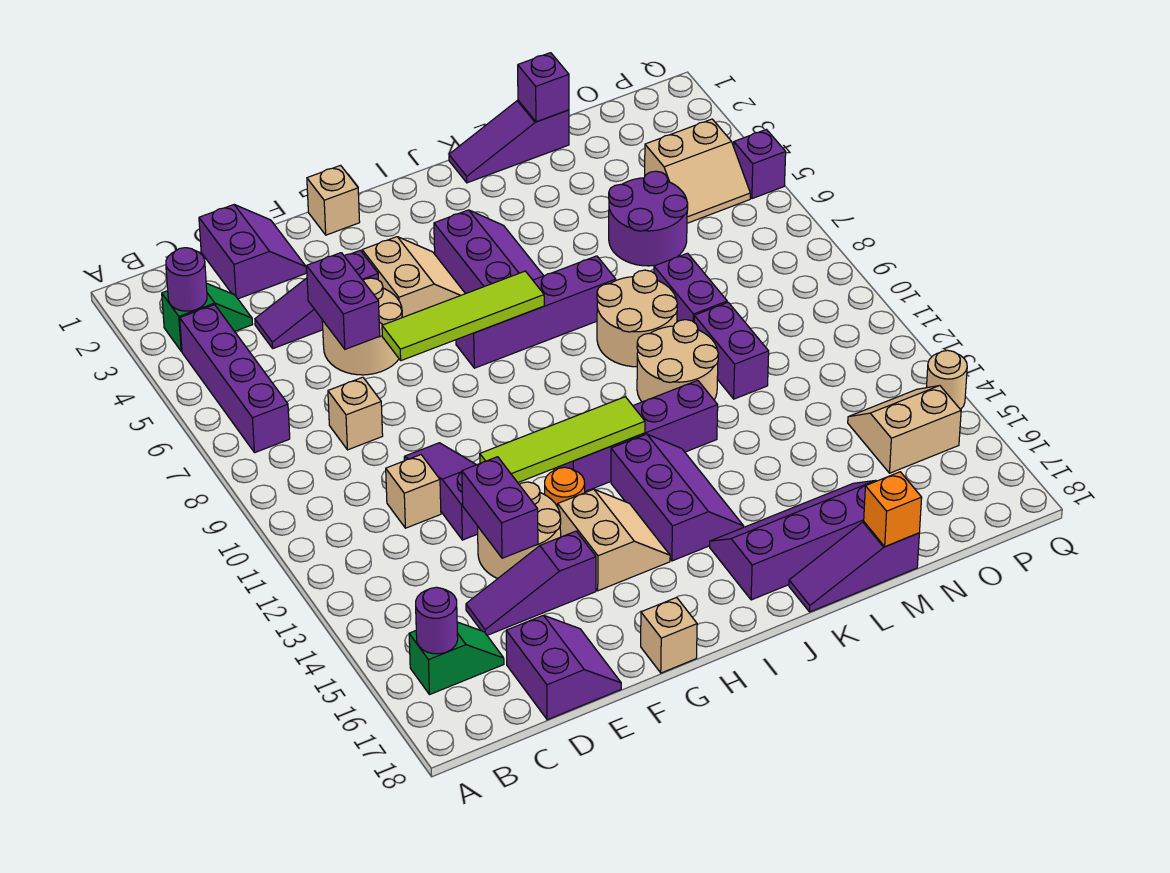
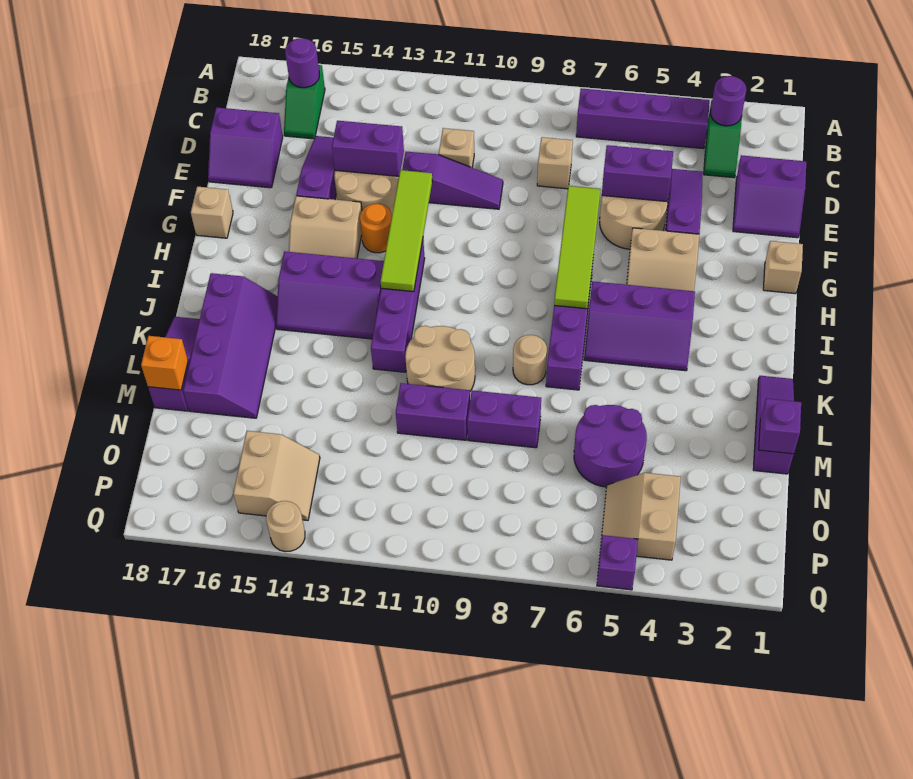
tan 2x2 round brick [597,270,677,367] -> tan 1x1 round brick [513,335,547,385]

